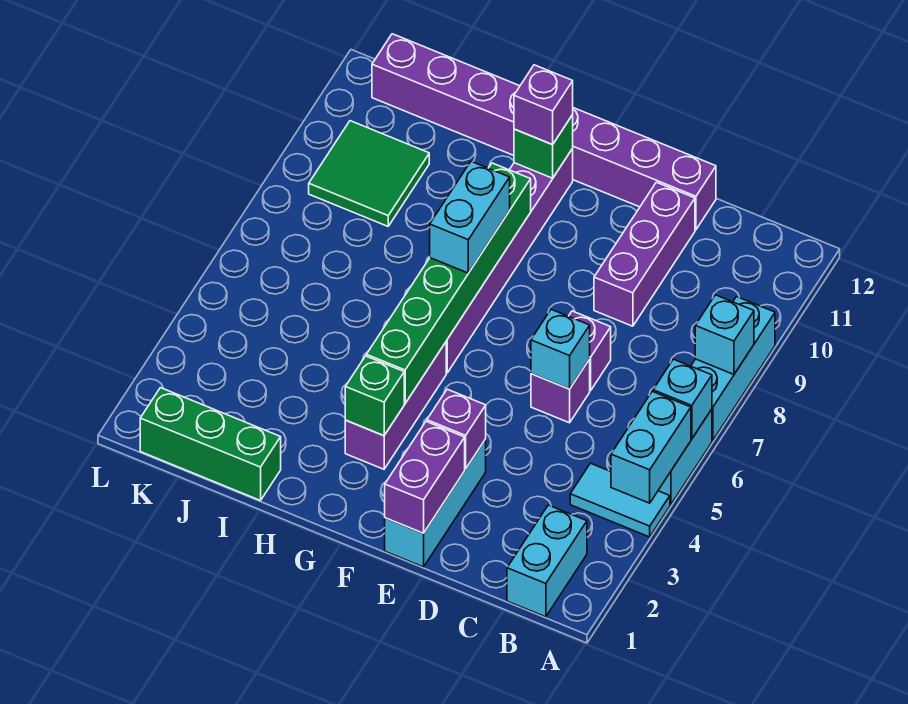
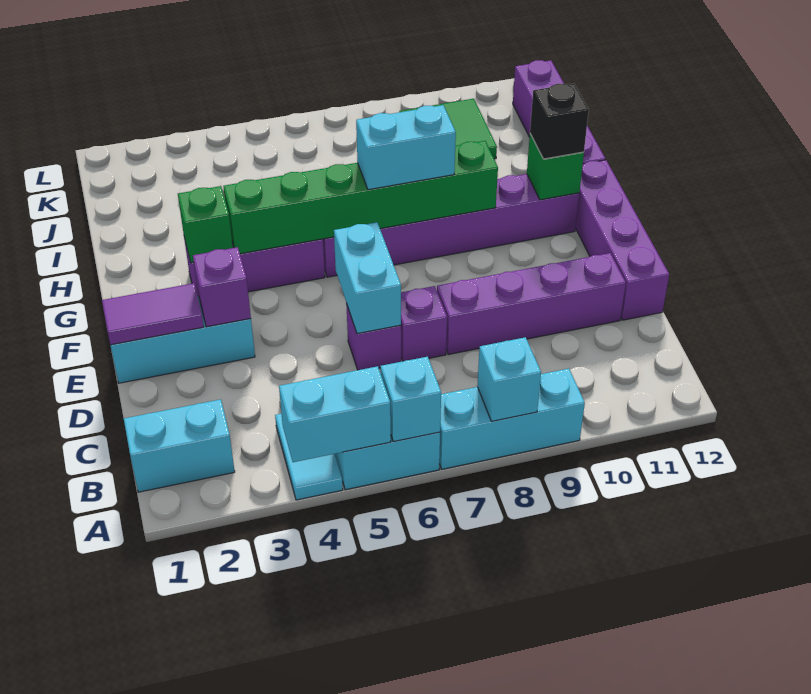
cyan 1x1 brick [531,309,590,389] -> cyan 1x2 brick [334,222,401,334]
purple 1x3 brick [594,182,695,326] -> purple 1x4 brick [437,253,626,355]
purple 1x2 brick [385,422,465,533] -> purple 1x2 tile [102,283,204,345]
purple 1x1 brick [514,65,573,145] -> black 1x1 brick [530,84,589,159]
green 1x3 brick [140,388,281,501] -> none

